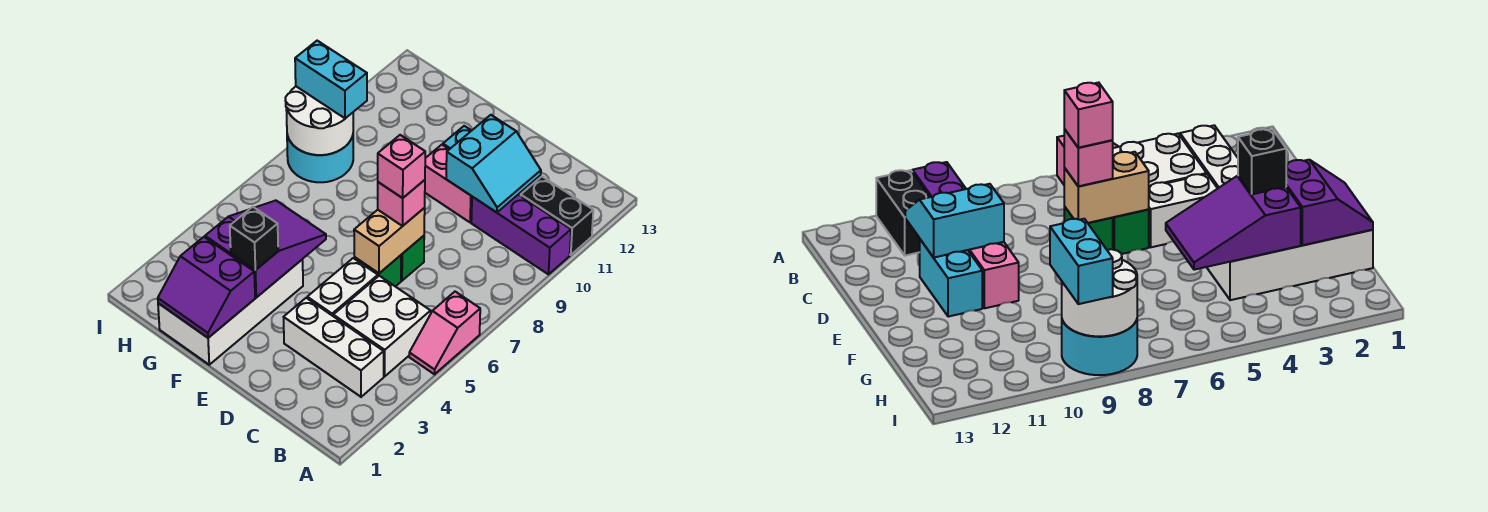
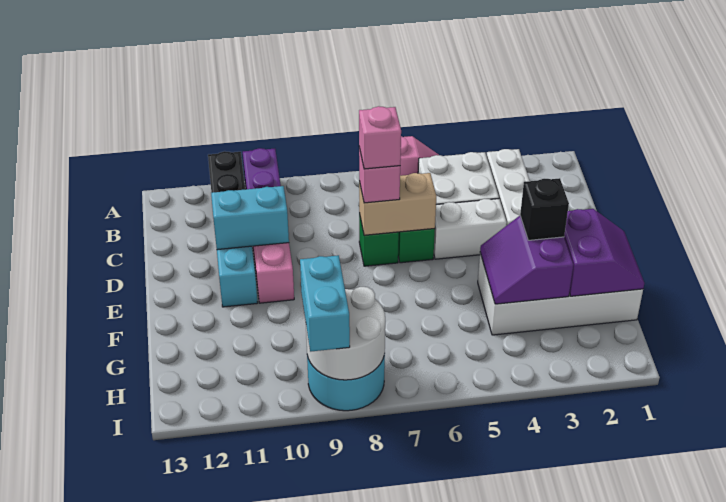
purple 2x3 slope [205,200,326,298] -> purple 2x2 slope [480,216,573,304]

